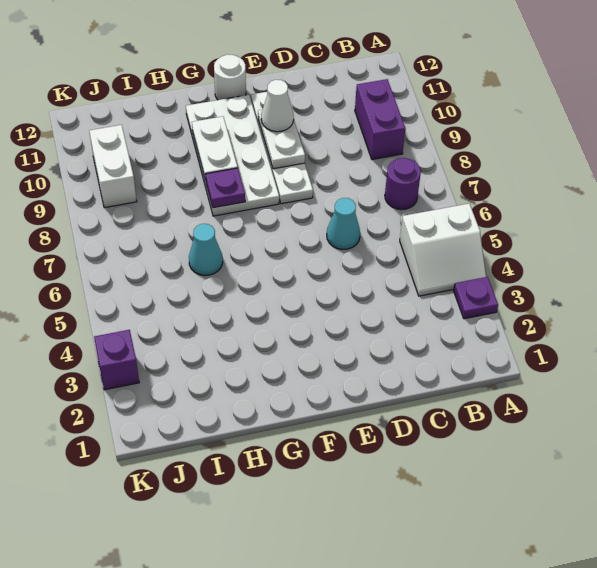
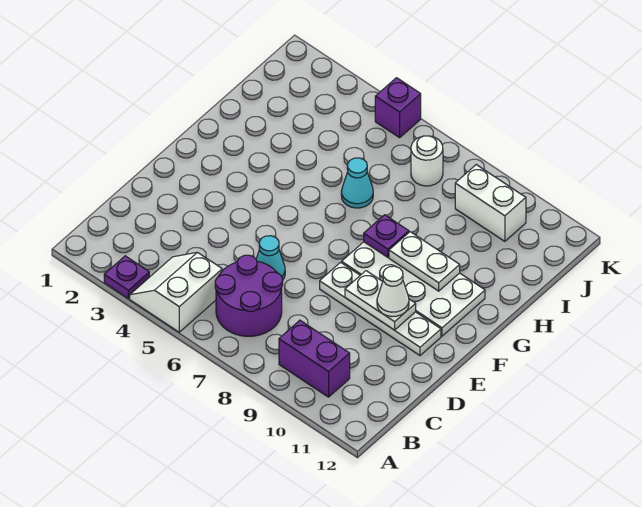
purple 1x1 round brick [385,158,421,210] -> purple 2x2 round brick [215,255,283,336]
white 1x1 round brick [214,54,246,100] -> white 1x1 round brick moved to [411,136,443,186]
purple 1x1 brick [94,330,139,390] -> purple 1x1 brick moved to [375,78,421,138]

